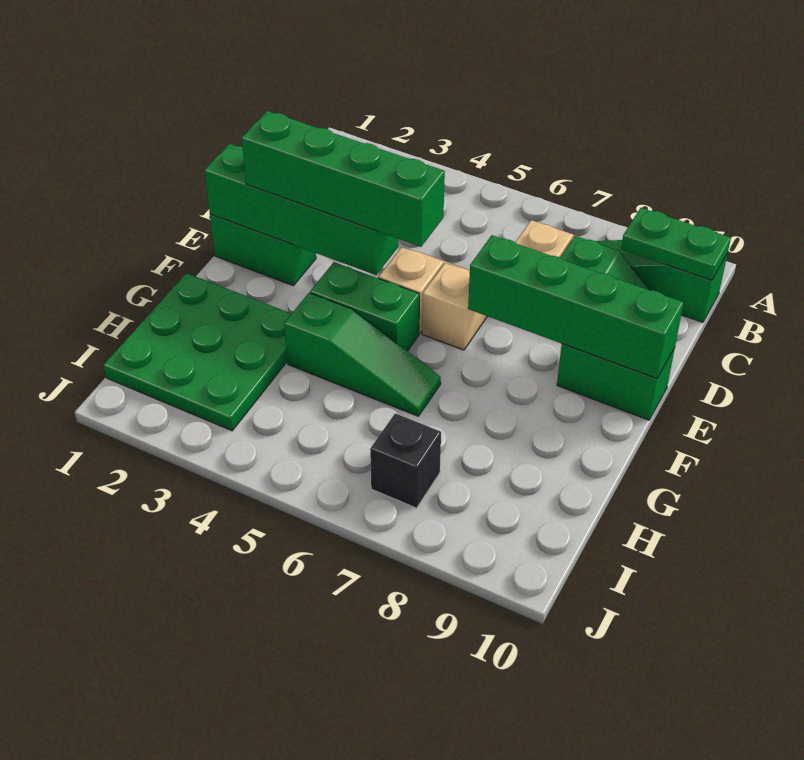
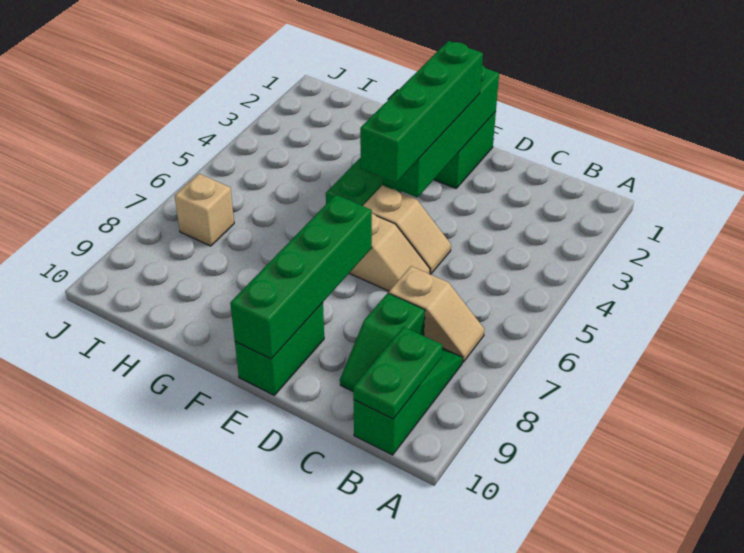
green 3x3 plate [104,273,291,431] -> none
green 1x3 slope [284,293,441,416] -> none
black 1x1 brick [370,413,441,508] -> tan 1x1 brick [175,174,234,246]

